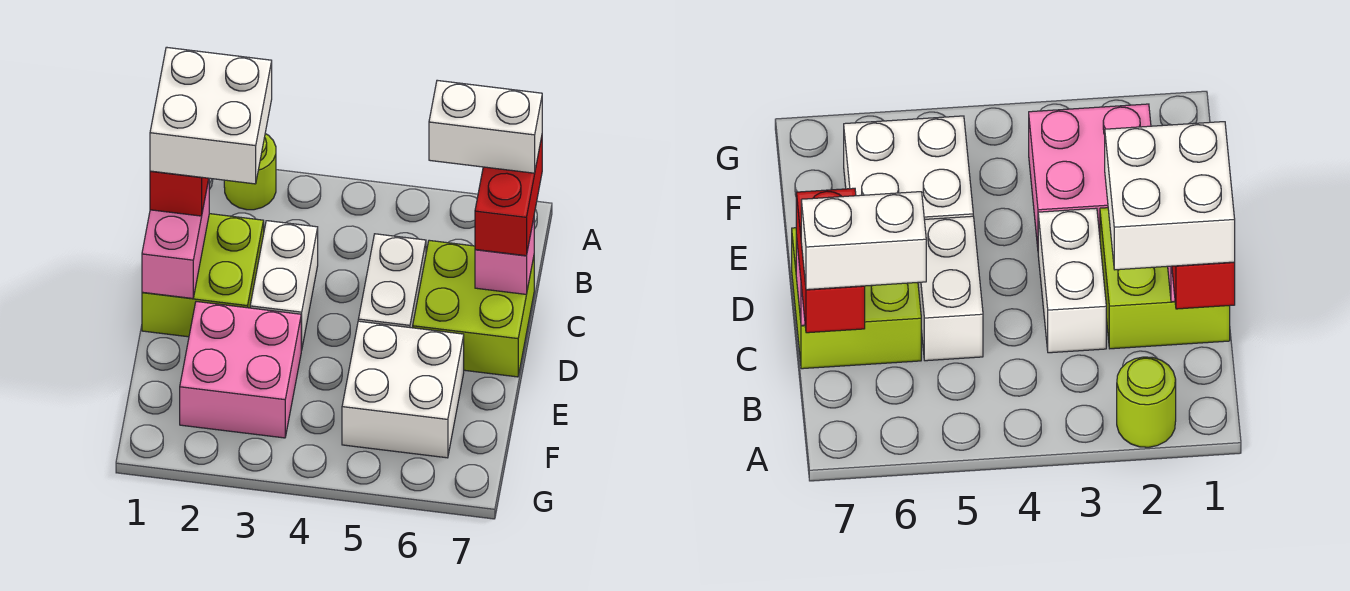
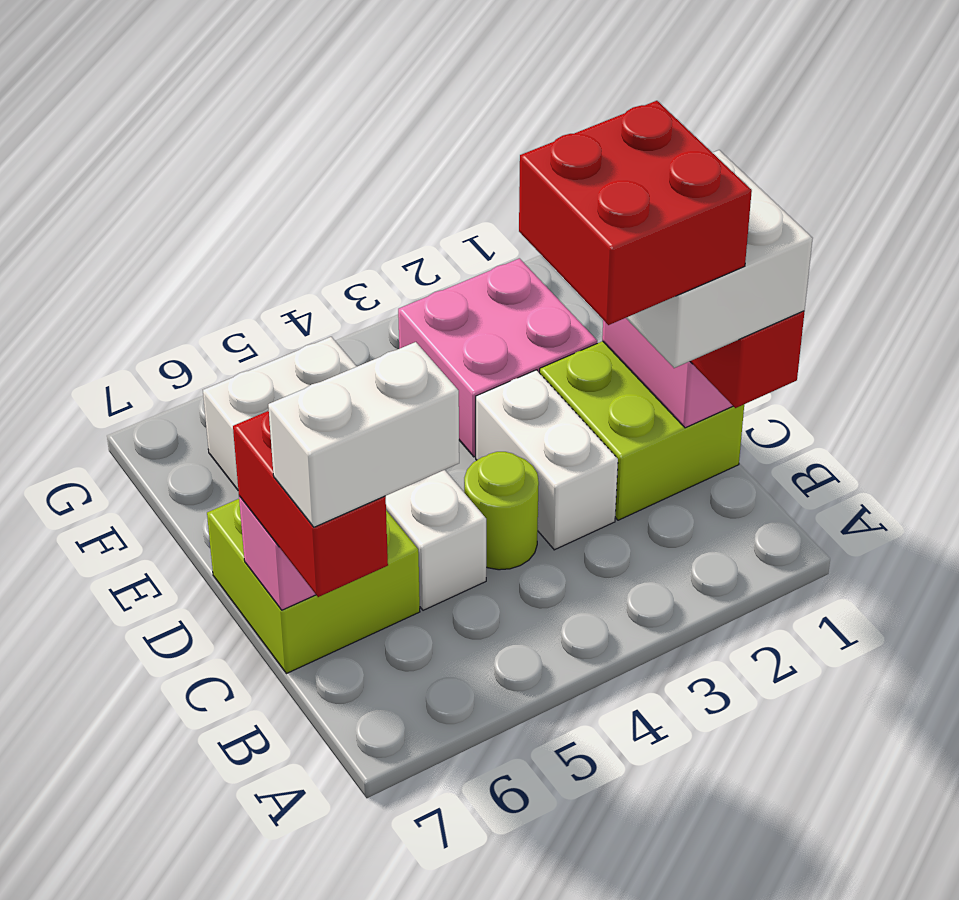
lime 1x1 round brick [224,134,276,210] -> lime 1x1 round brick moved to [464,452,539,570]
none -> red 2x2 brick [519,101,752,325]

